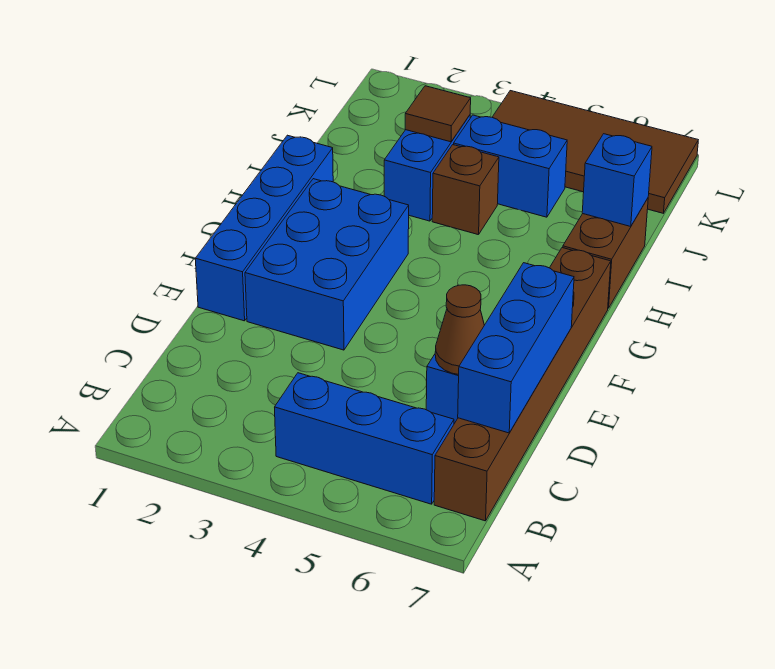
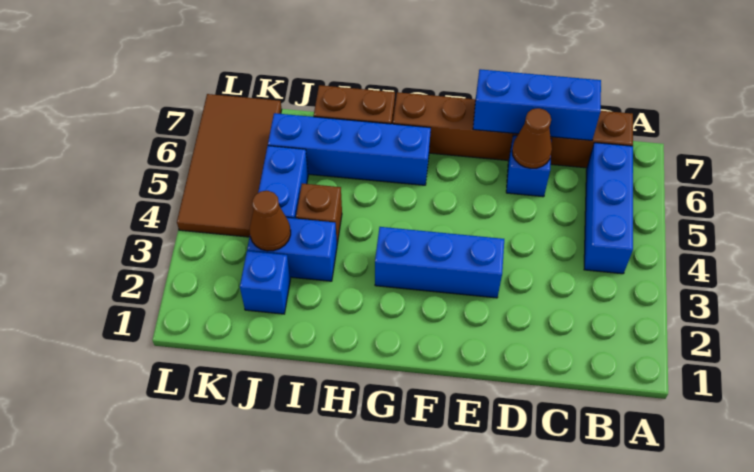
blue 1x4 brick [195,135,333,321] -> blue 1x4 brick moved to [268,113,431,185]
blue 2x3 brick [245,179,409,350] -> blue 1x3 brick [375,227,504,298]
blue 1x1 brick [582,134,652,226] -> blue 1x1 brick moved to [240,251,290,314]
brown 1x1 tile [405,86,471,142] -> brown 1x1 cone [250,191,291,251]

